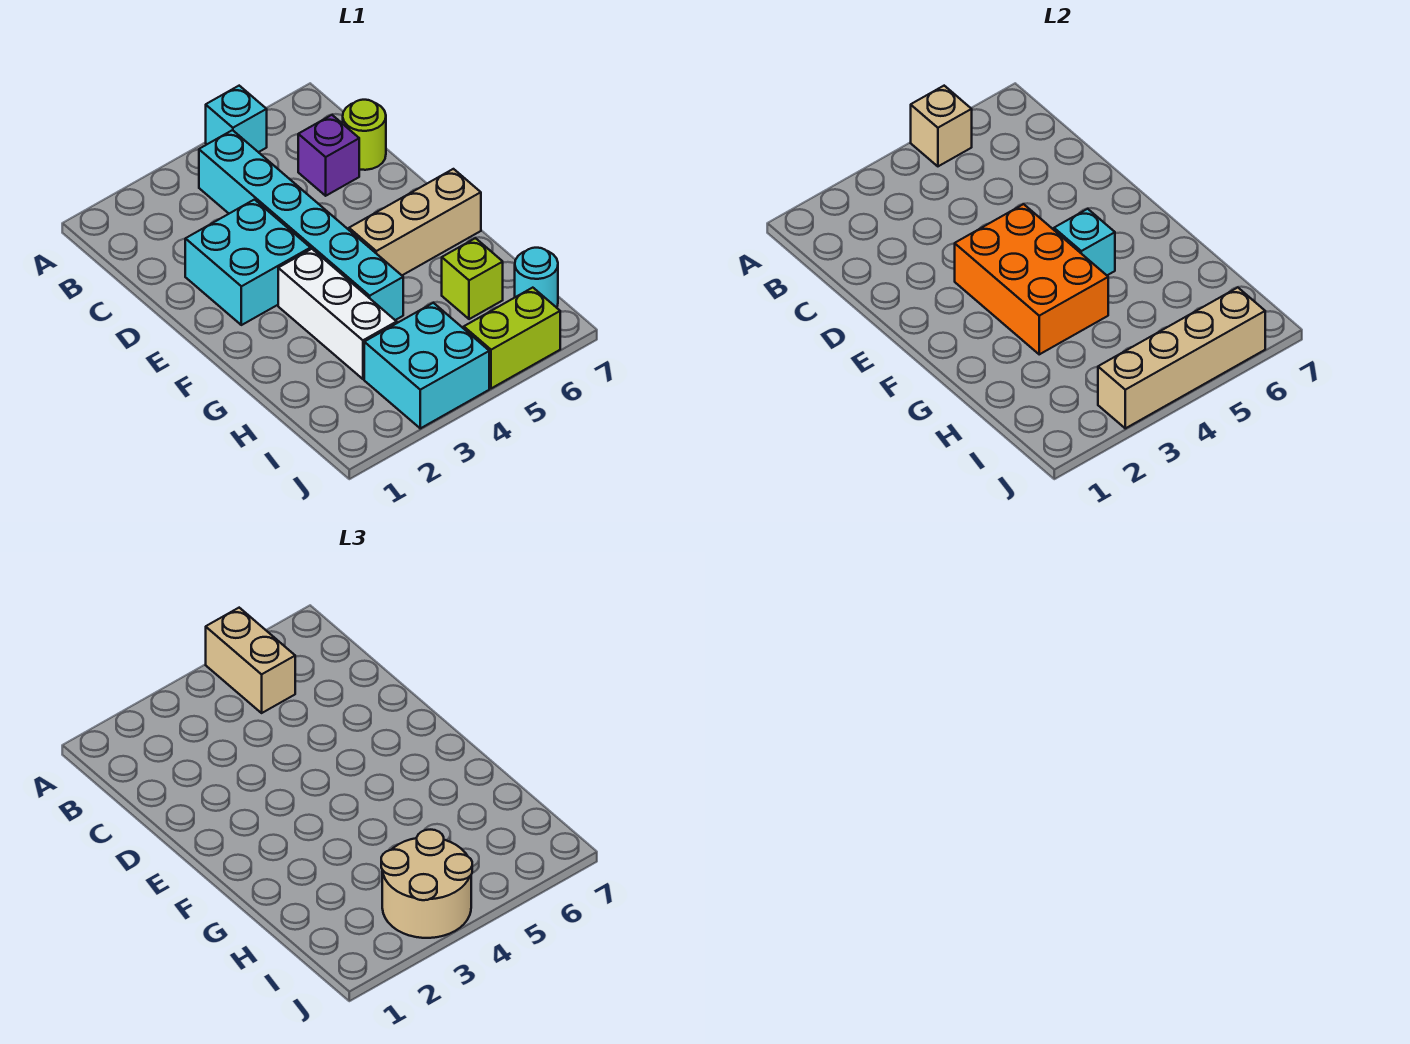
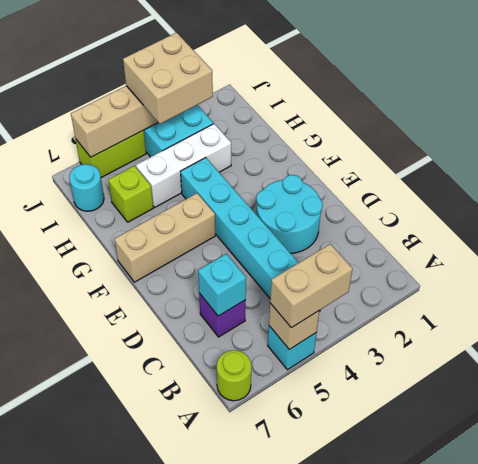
tan 1x2 brick [206,608,295,713] -> tan 1x2 brick turned to [270,244,353,328]
lime 1x1 round brick [343,100,386,170] -> lime 1x1 round brick moved to [217,350,251,401]
cyan 2x2 brick [185,200,311,325] -> cyan 2x2 round brick [256,175,323,253]
orange 2x3 brick [955,204,1108,354] -> none
white 1x3 brick [278,249,397,379] -> white 1x3 brick turned to [136,124,231,207]
cyan 1x1 brick [1054,209,1115,275] -> cyan 1x1 brick moved to [198,254,246,316]
tan 2x2 round brick [381,830,472,938] -> tan 2x2 brick [123,33,213,124]

